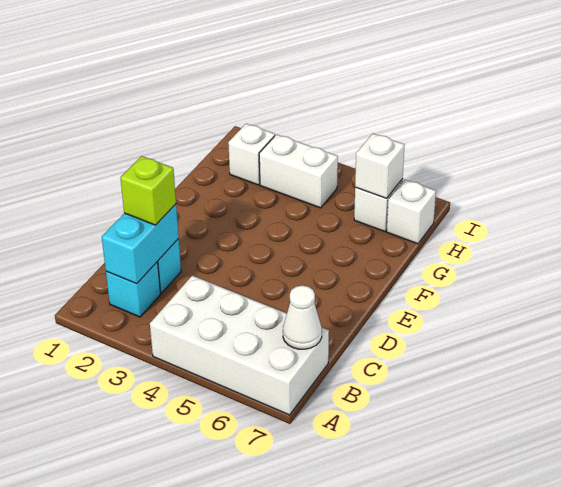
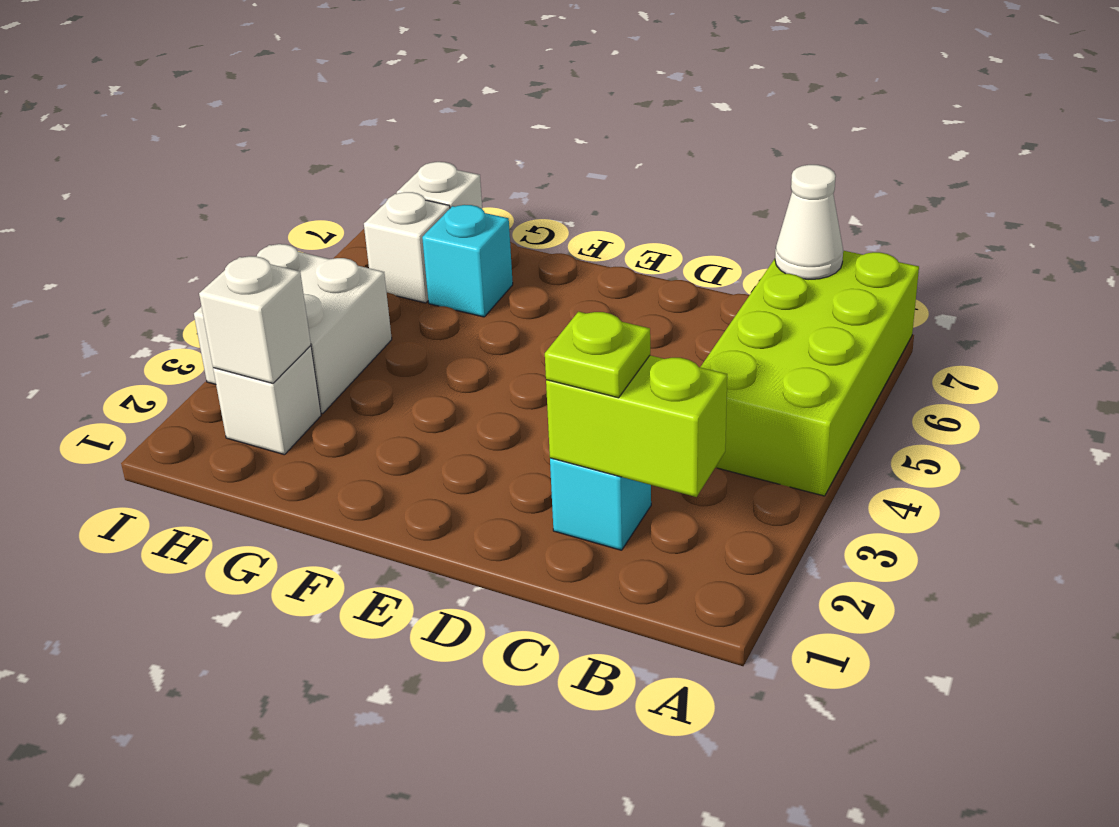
white 2x4 brick [150,276,329,415] -> lime 2x4 brick [701,251,919,496]
cyan 1x1 brick [106,262,160,317] -> cyan 1x1 brick moved to [422,205,513,317]
cyan 1x2 brick [102,204,179,284] -> lime 1x2 brick [546,355,727,497]
lime 1x1 brick [120,156,176,225] -> lime 1x1 plate [545,312,650,398]
white 1x2 brick [259,134,338,208] -> white 2x2 brick [194,244,392,414]
white 1x1 brick [355,134,404,198] -> white 1x1 brick moved to [199,256,311,383]

